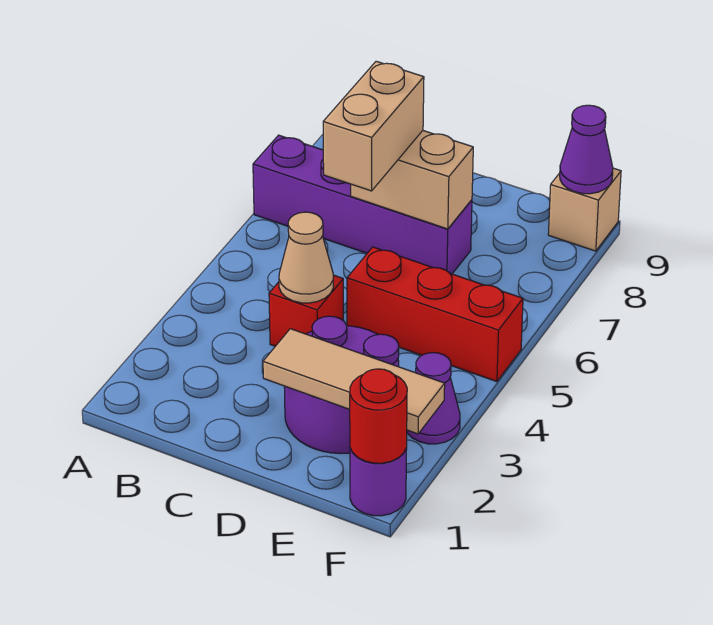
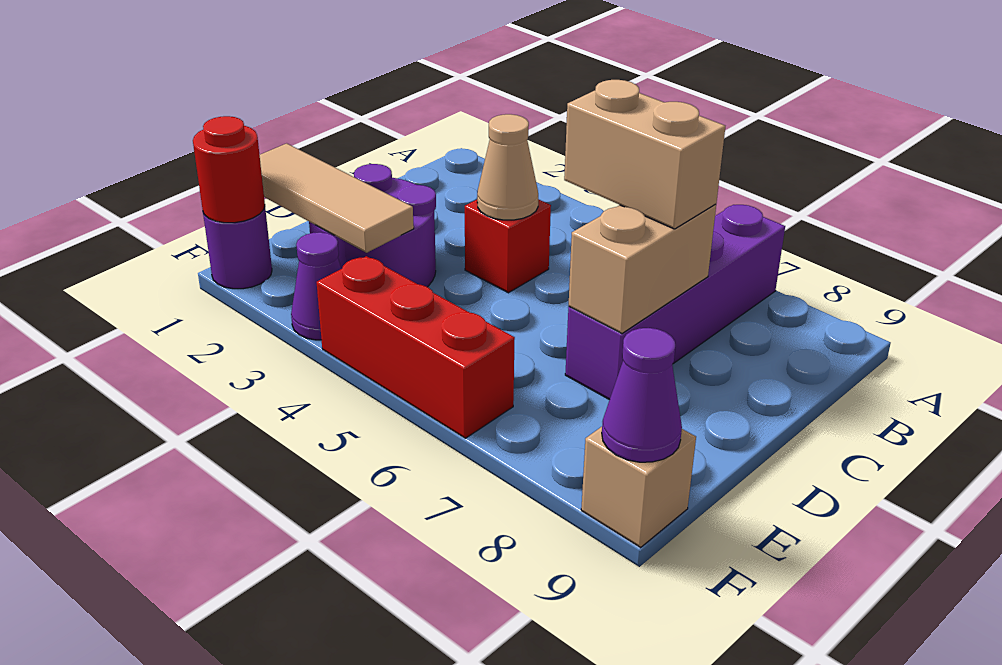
tan 1x3 tile [263,329,445,434] -> tan 1x3 tile turned to [260,143,414,253]
red 1x3 brick [347,247,523,382] -> red 1x3 brick turned to [317,256,515,438]

